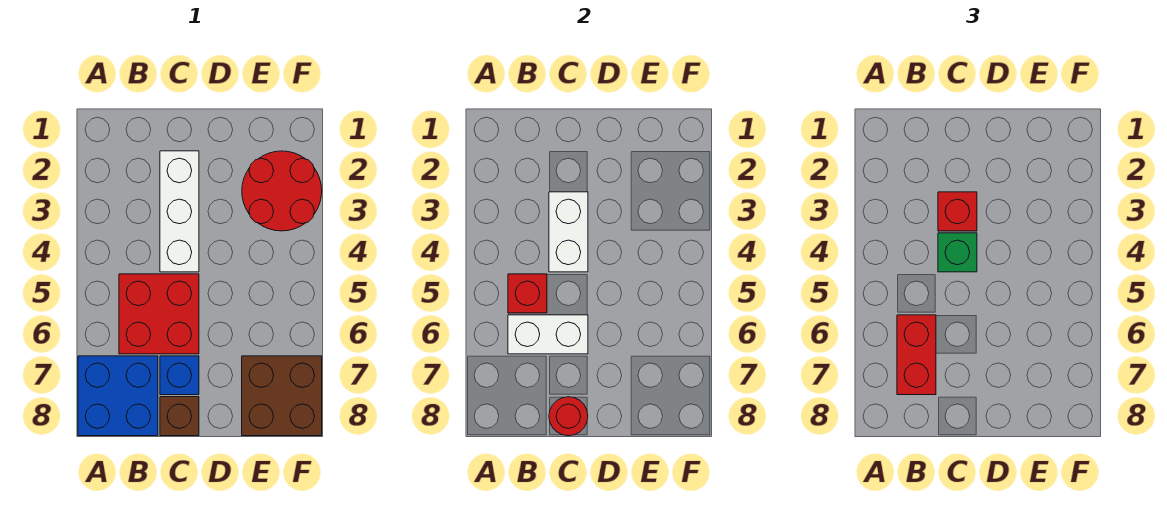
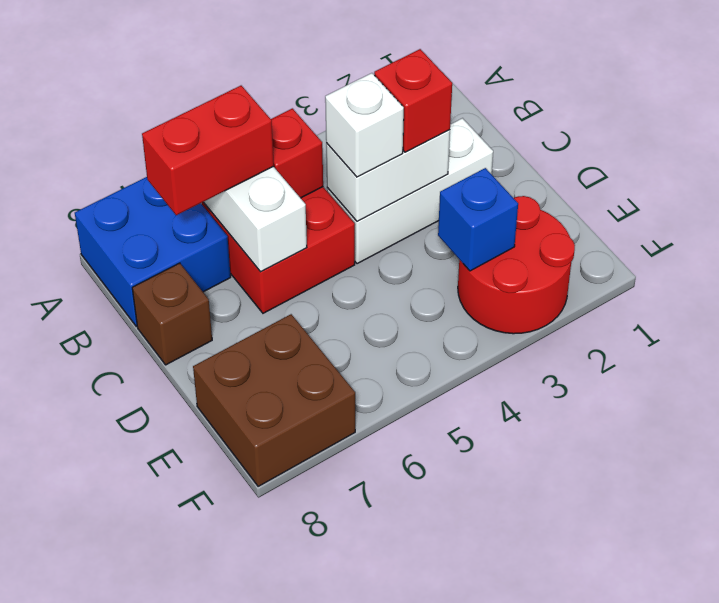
green 1x1 brick [938,233,977,272] -> white 1x1 brick [325,73,404,177]
blue 1x1 brick [160,356,199,395] -> blue 1x1 brick moved to [438,168,518,271]
red 1x1 round brick [549,397,588,436] -> none

